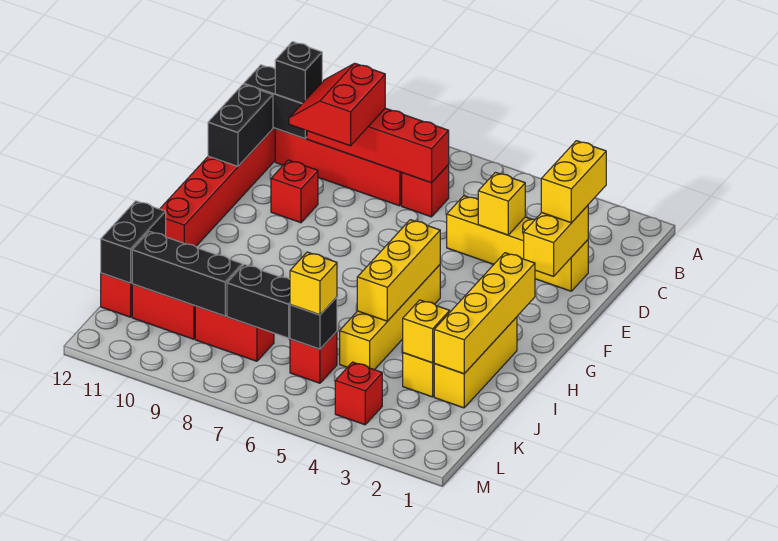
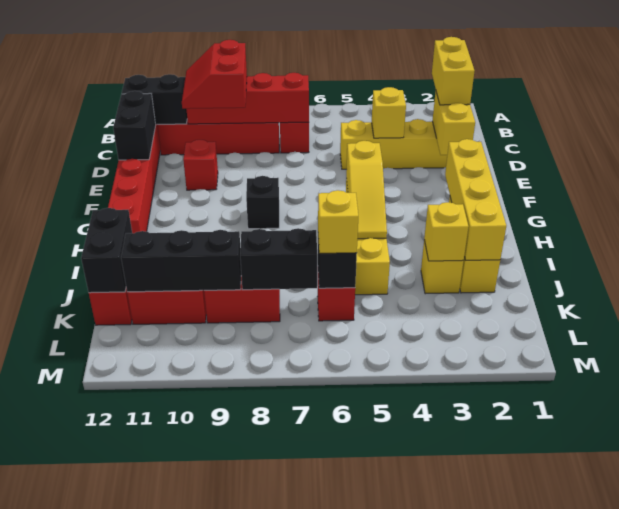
black 1x1 brick [275,42,322,103] -> black 1x1 brick moved to [246,176,279,229]
yellow 1x3 brick [357,220,440,321] -> yellow 1x3 slope [346,141,387,239]
red 1x1 brick [335,362,382,425] -> none

